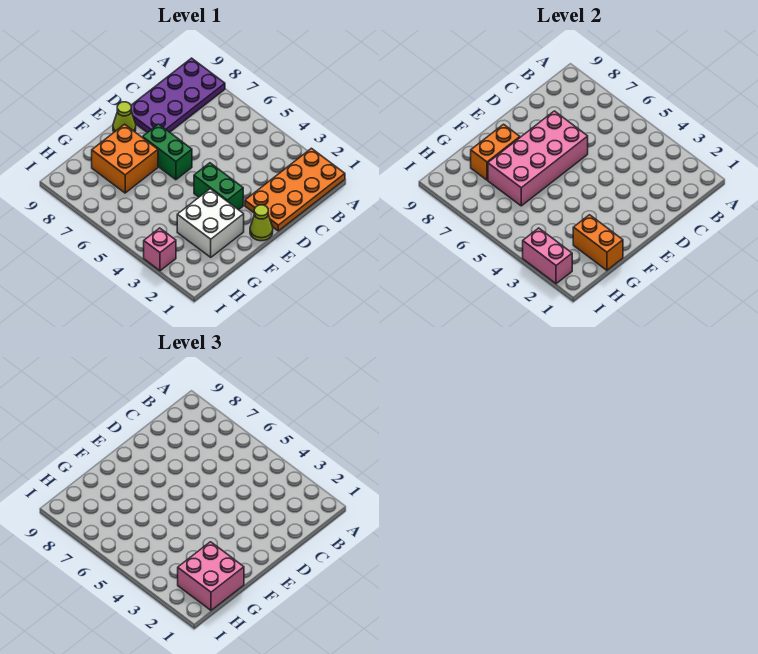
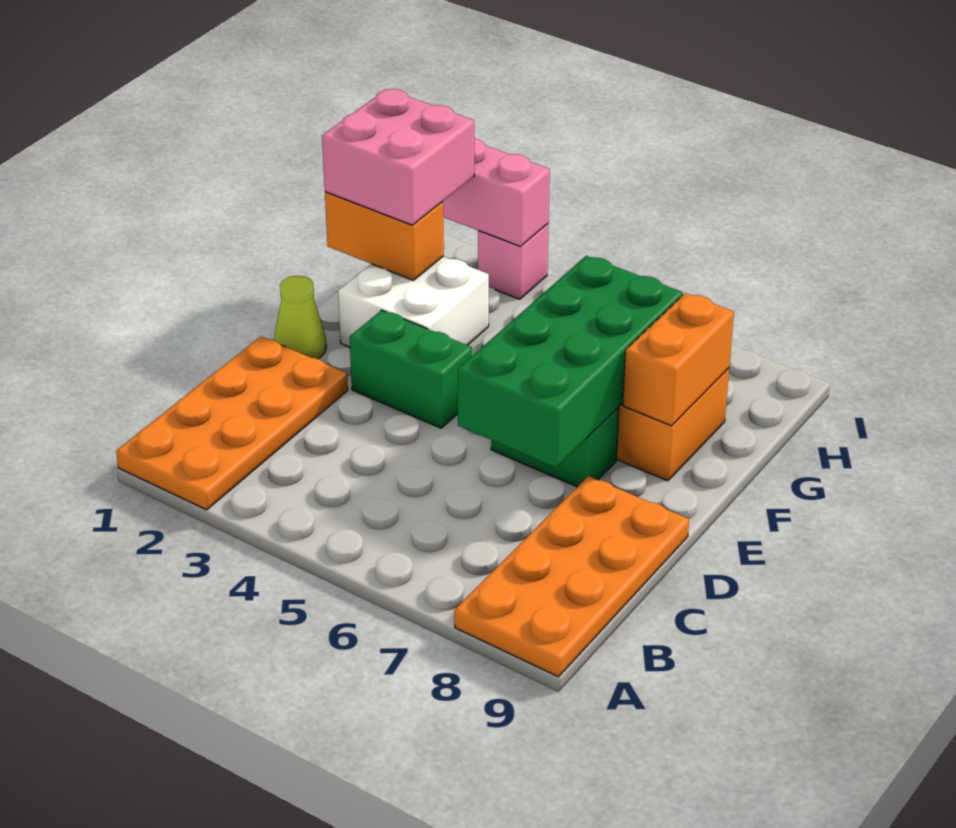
purple 2x4 plate [131,58,225,133] -> orange 2x4 plate [454,476,689,677]
pink 2x4 brick [488,111,588,206] -> green 2x4 brick [458,256,683,467]
lime 1x1 cone [113,102,136,132] -> none

